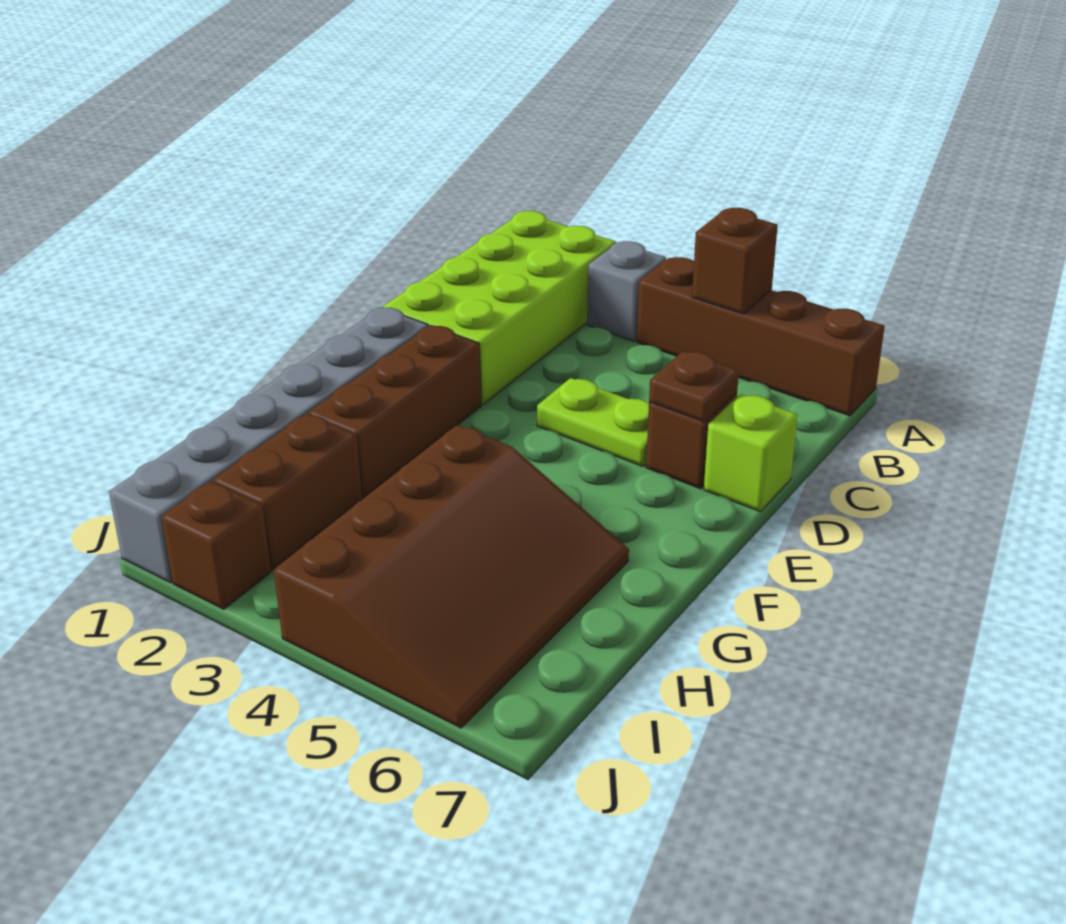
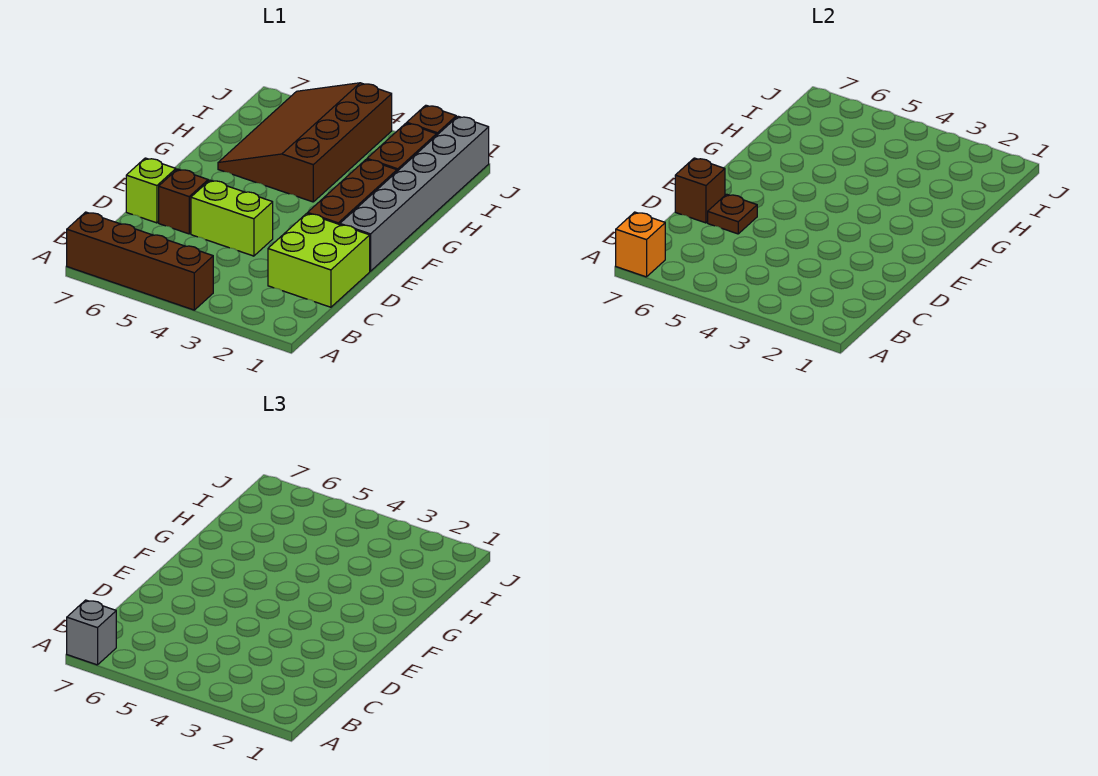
lime 2x4 brick [383,211,616,405] -> lime 2x2 brick [268,213,370,307]
grey 1x1 brick [587,241,666,341] -> grey 1x1 brick moved to [67,600,116,665]
brown 1x1 brick [692,208,778,314] -> brown 1x1 brick moved to [675,158,725,223]
none -> orange 1x1 brick [616,212,665,277]
lime 1x2 plate [537,378,649,466] -> lime 1x2 brick [191,180,273,256]

